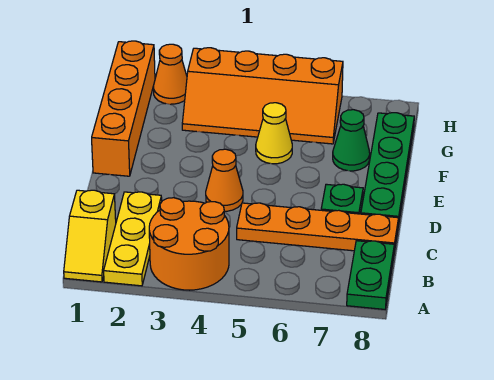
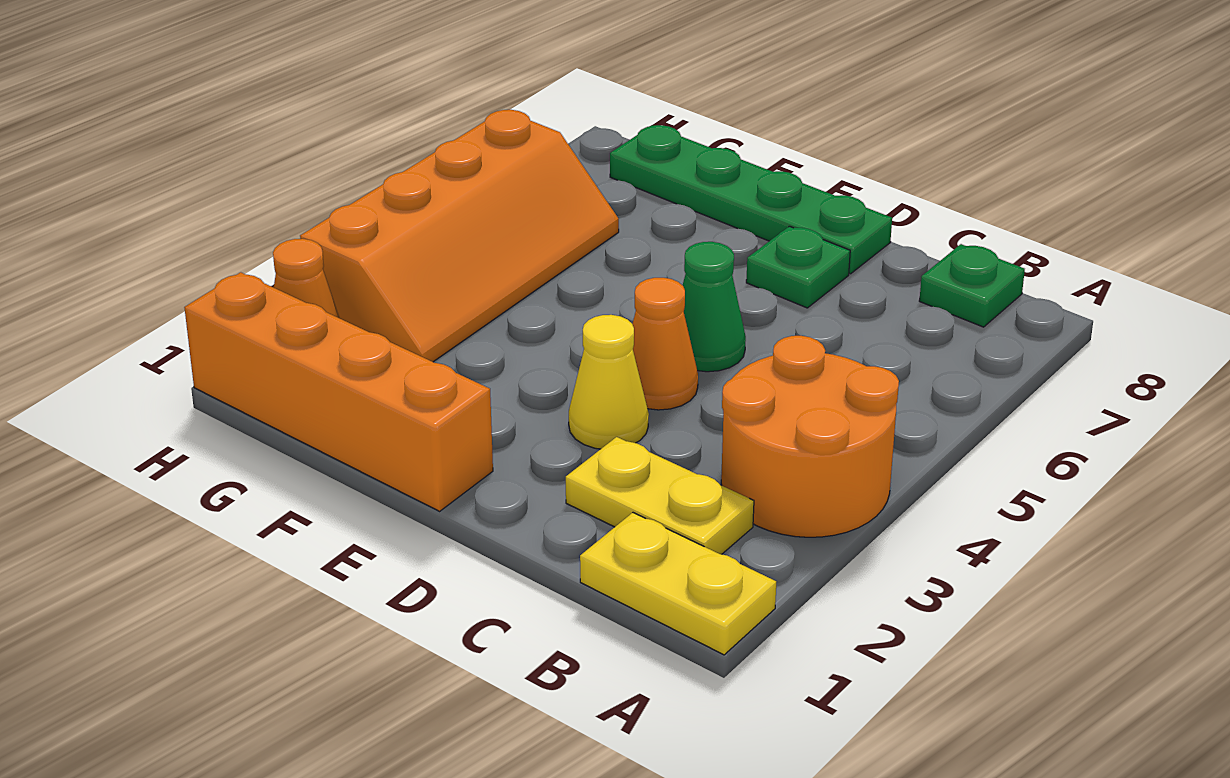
yellow 1x2 slope [64,190,116,282] -> yellow 1x2 plate [580,513,776,655]
yellow 1x3 plate [104,192,162,286] -> yellow 1x2 plate [566,437,754,554]
green 1x2 plate [347,241,394,309] -> green 1x1 plate [919,244,1025,327]
orange 1x4 plate [237,203,399,252] -> none
yellow 1x1 cone [256,103,292,164] -> yellow 1x1 cone moved to [569,315,649,449]
green 1x1 cone [333,110,370,171] -> green 1x1 cone moved to [683,242,746,372]

